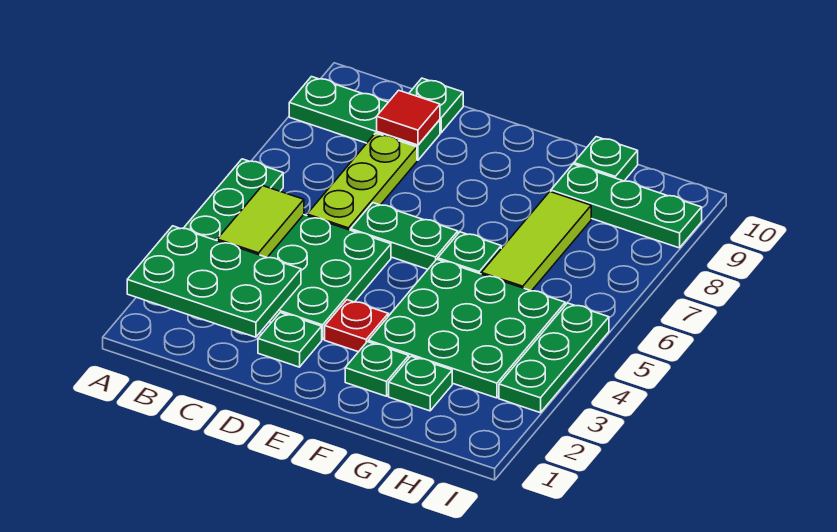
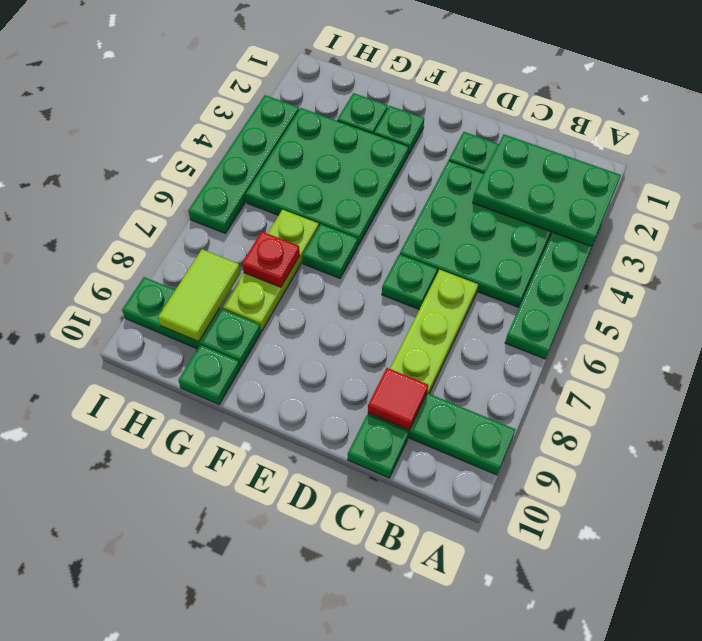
lime 1x2 tile [217,186,304,257] -> lime 1x2 tile moved to [158,249,241,342]
green 1x2 plate [351,203,458,269] -> green 1x1 plate [382,254,437,309]
red 1x1 plate [325,300,388,352] -> red 1x1 plate moved to [242,232,300,287]
lime 1x3 tile [481,192,591,291] -> lime 1x3 plate [223,210,319,331]
green 1x3 plate [499,303,609,413] -> green 1x4 plate [188,95,299,233]

